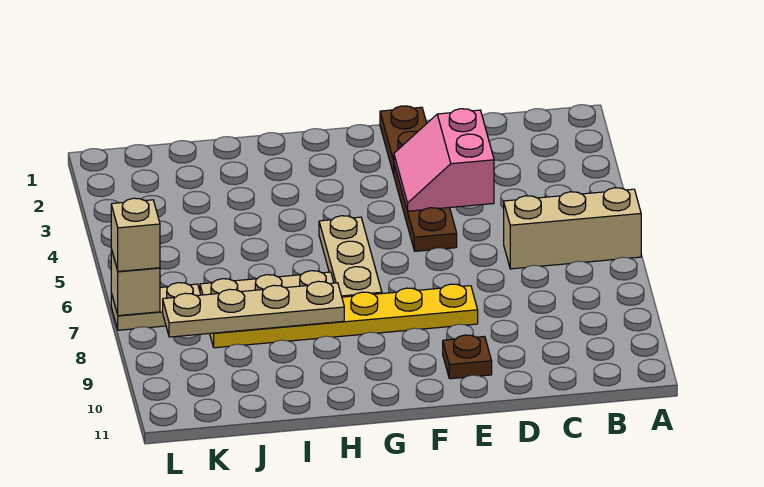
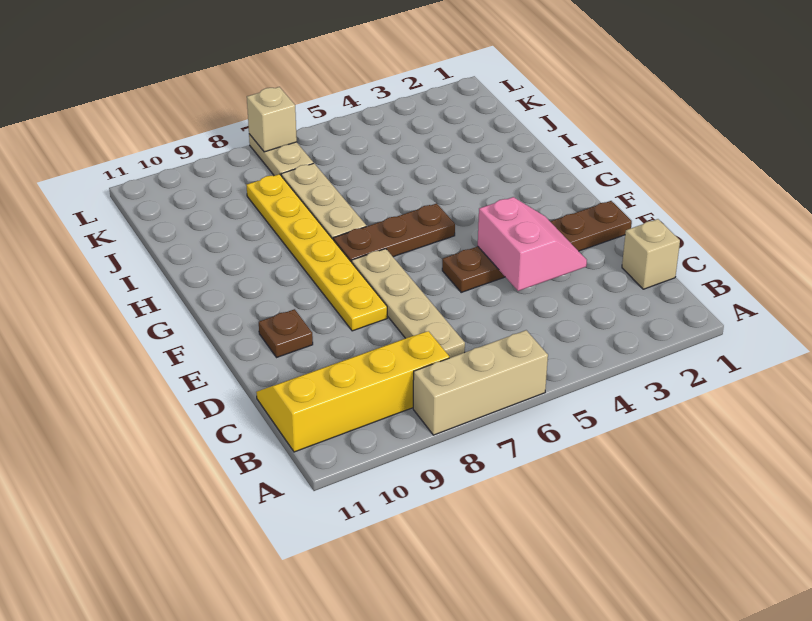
tan 1x3 brick [504,188,641,269] -> tan 1x3 brick turned to [413,330,548,435]
none -> yellow 2x4 slope [256,331,449,452]
pink 2x2 slope [394,109,494,211] -> pink 2x2 slope turned to [478,197,587,291]
tan 1x3 plate [319,216,382,297] -> brown 1x3 plate [333,203,455,262]
tan 1x4 plate [163,281,344,337] -> tan 1x4 plate moved to [352,249,465,358]
tan 1x1 brick [111,198,160,271] -> tan 1x1 brick moved to [622,219,680,289]

